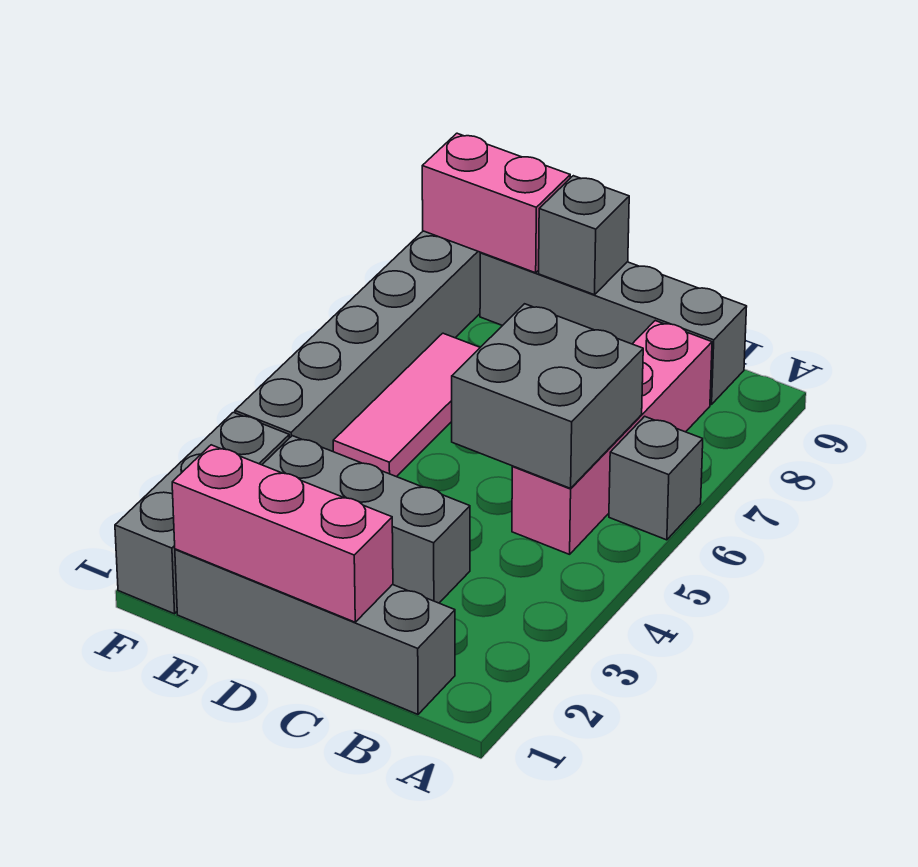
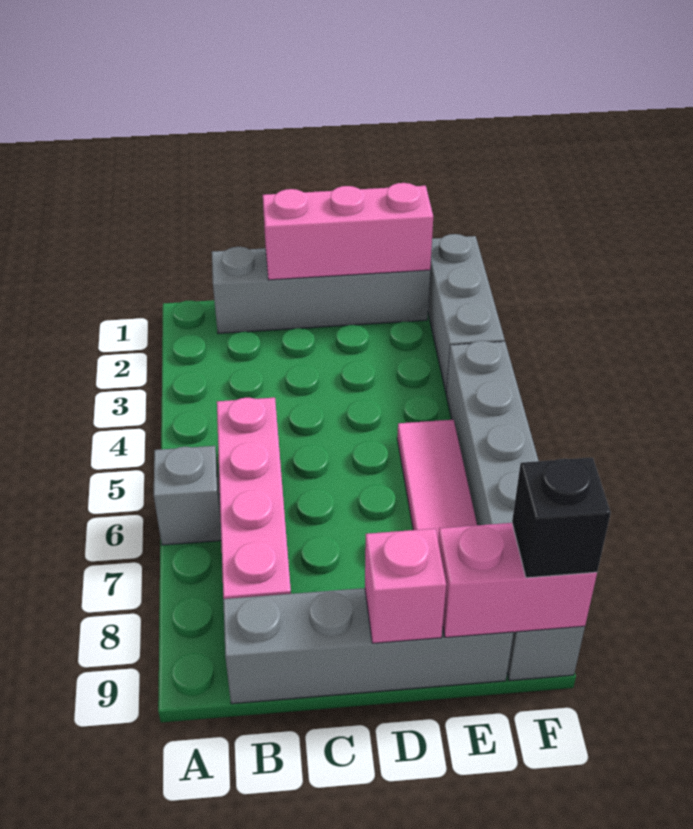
grey 2x2 brick [452,304,643,488] -> none
grey 1x3 brick [262,436,470,603] -> none
grey 1x1 brick [539,176,629,295] -> pink 1x1 brick [365,529,446,643]
none -> black 1x1 brick [512,457,611,578]

